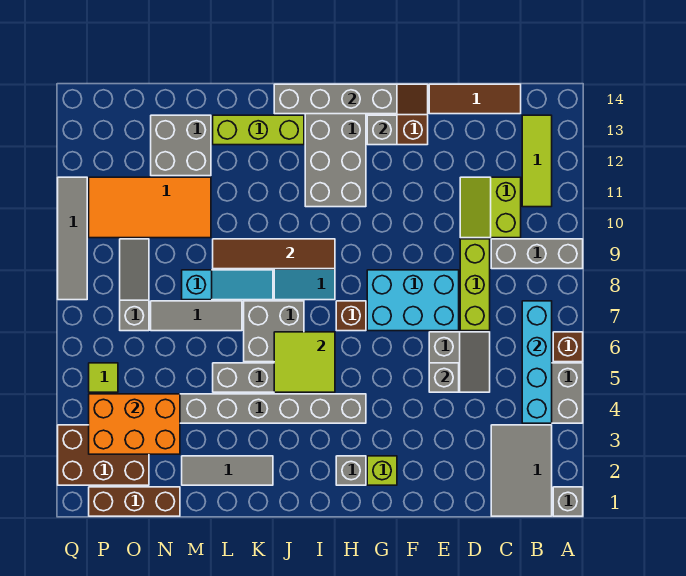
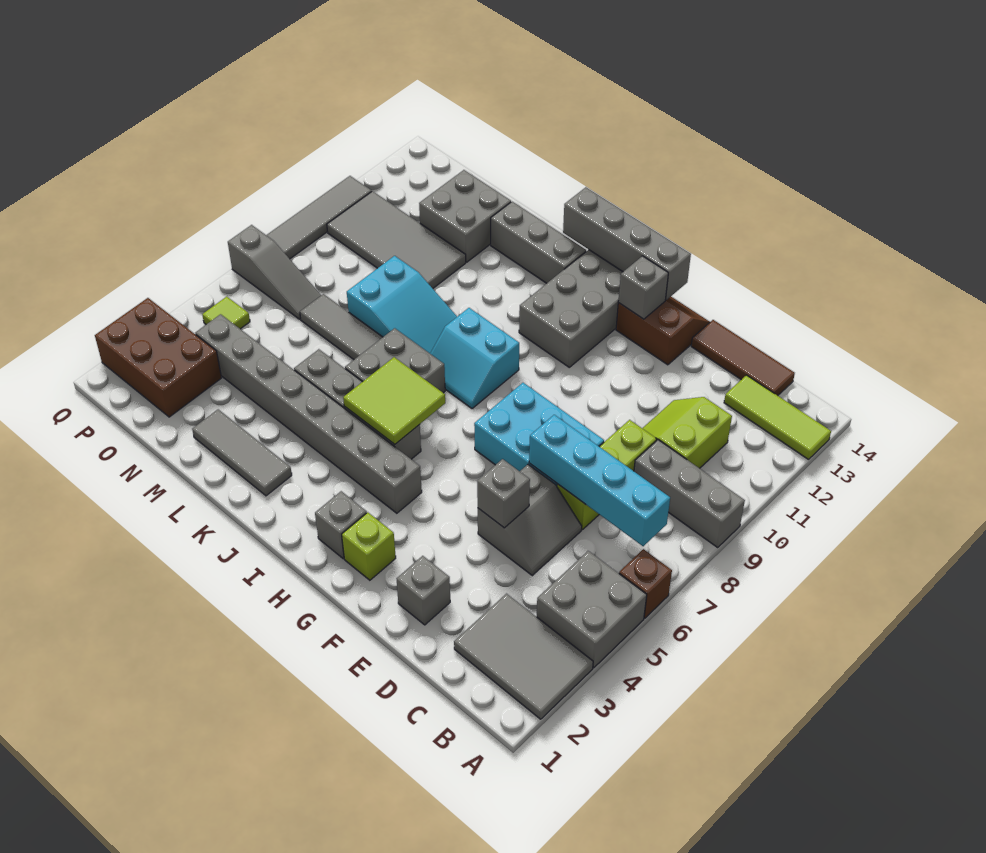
grey 1x1 brick [553,487,583,516] -> grey 1x1 brick moved to [397,556,450,625]
grey 2x3 tile [491,425,552,516] -> grey 2x3 tile turned to [454,594,593,719]
cyan 1x4 brick [522,301,552,423] -> cyan 1x4 brick turned to [529,415,670,546]
lime 1x3 tile [522,115,552,207] -> lime 1x3 tile turned to [724,375,831,459]
brown 1x1 brick [336,301,366,331] -> none
brown 1x4 tile [213,239,335,269] -> none
lime 1x3 brick [213,115,304,145] -> grey 1x3 brick [491,202,586,283]
cyan 1x3 slope [182,270,273,300] -> cyan 2x3 slope [347,256,457,353]
orange 2x4 tile [89,177,211,238] -> grey 2x4 tile [327,191,466,288]
brown 1x3 brick [89,487,180,516] -> none
orange 2x3 brick [89,394,180,454] -> none
grey 1x3 slope [120,239,149,331] -> grey 1x3 slope turned to [228,225,321,319]

